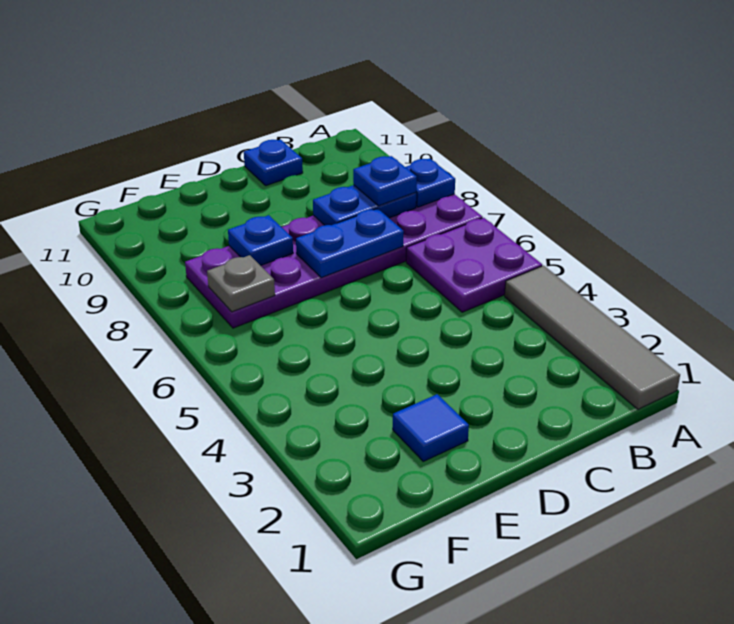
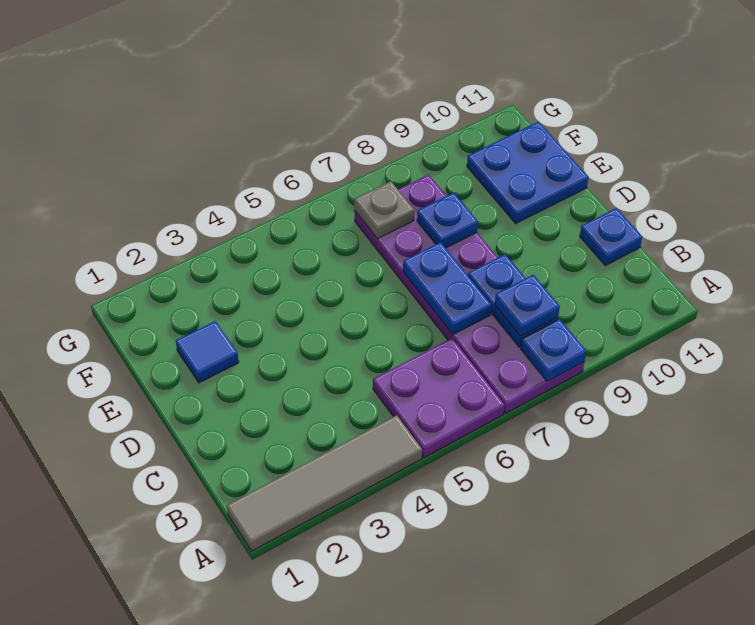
none -> blue 2x2 plate [467,122,588,223]

